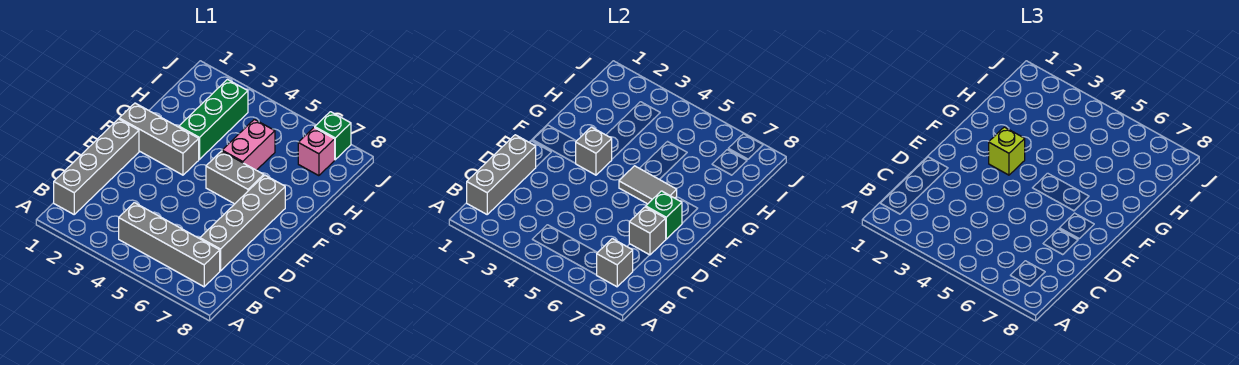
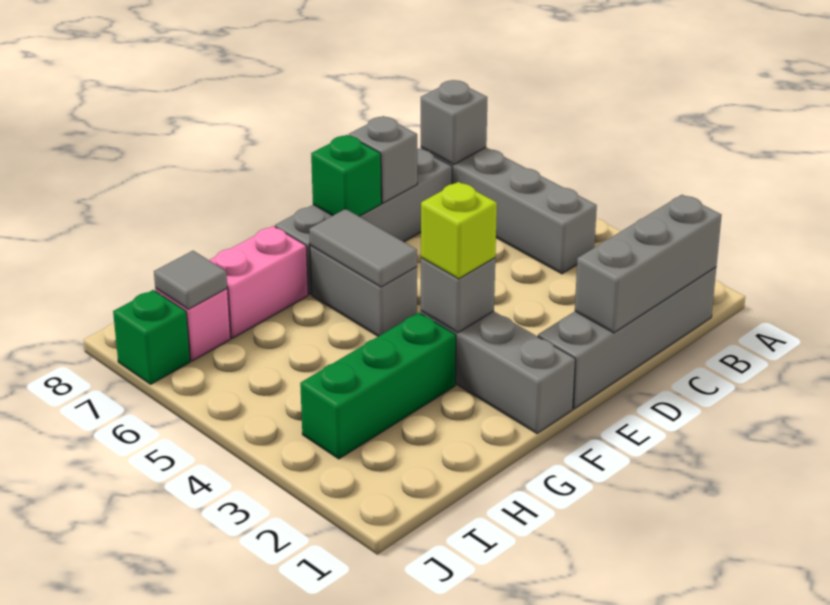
pink 1x2 brick [222,119,275,170] -> pink 1x2 brick moved to [209,226,308,338]
none -> grey 1x1 tile [154,251,227,309]

